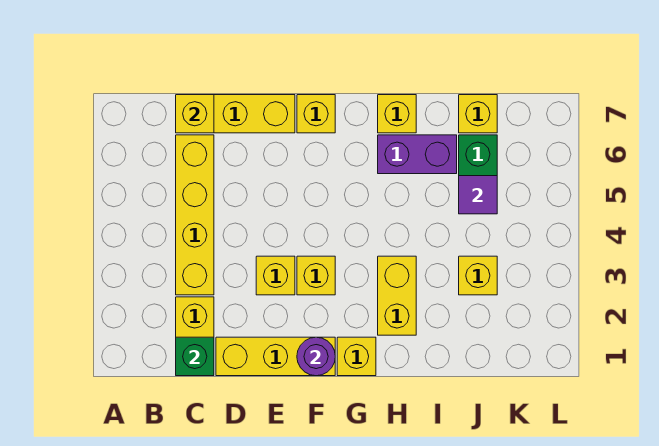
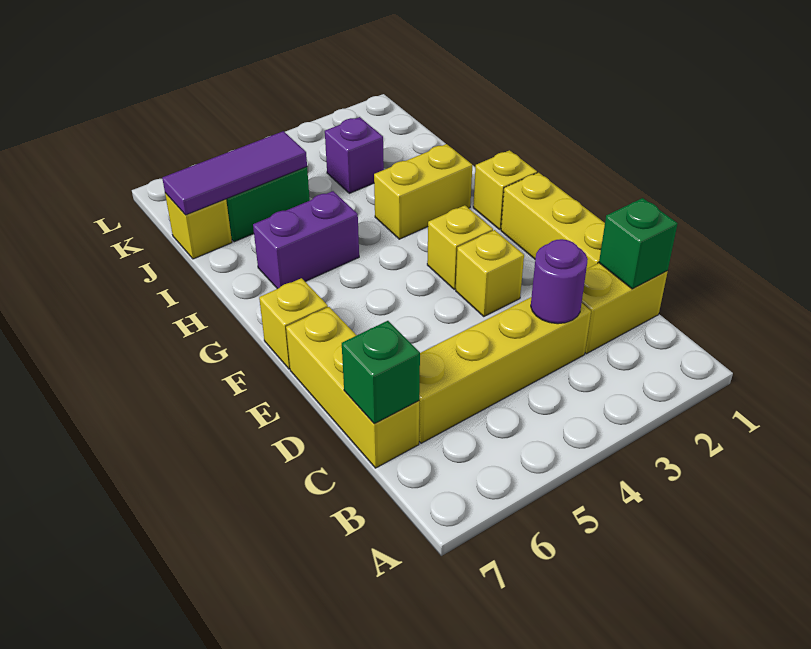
yellow 1x1 brick [176,95,214,133] -> green 1x1 brick [342,321,420,424]
purple 1x1 round brick [297,337,335,376] -> purple 1x1 round brick moved to [531,239,588,324]
purple 1x2 brick [378,135,457,174] -> purple 1x2 brick turned to [253,191,359,289]
yellow 1x1 brick [378,95,416,133] -> none
yellow 1x1 brick [459,256,497,295] -> purple 1x1 brick [325,117,384,193]
purple 1x1 tile [459,176,497,214] -> purple 1x3 tile [162,131,307,215]

